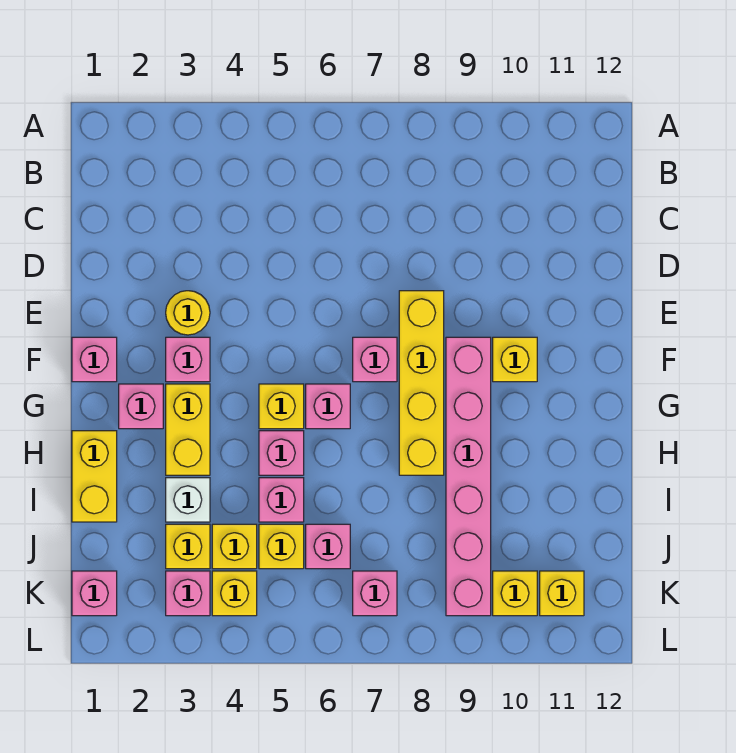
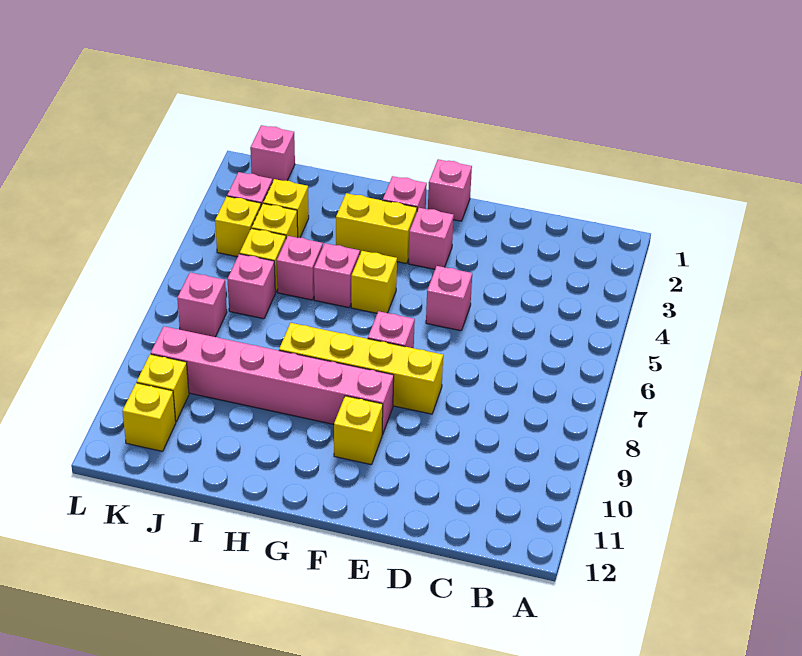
yellow 1x1 round brick [166,291,210,335] -> none
pink 1x1 brick [306,384,350,429] -> pink 1x1 brick moved to [426,266,472,331]
yellow 1x2 brick [72,431,117,522] -> none
white 1x1 brick [166,478,210,522] -> none

